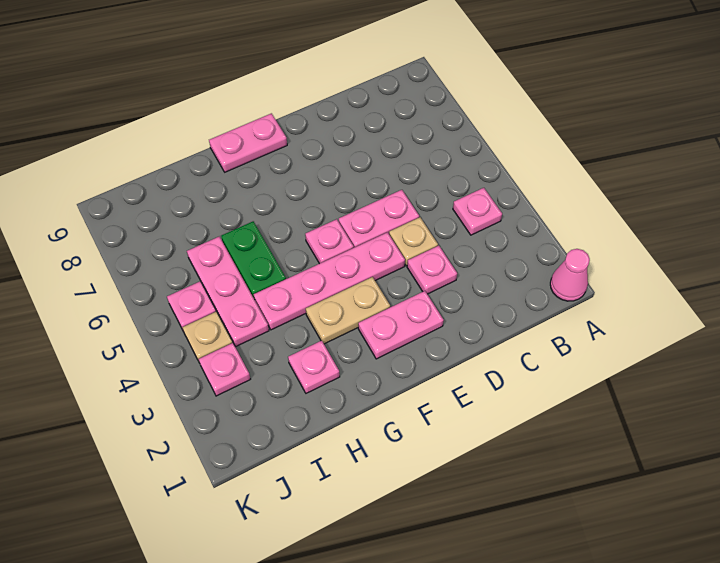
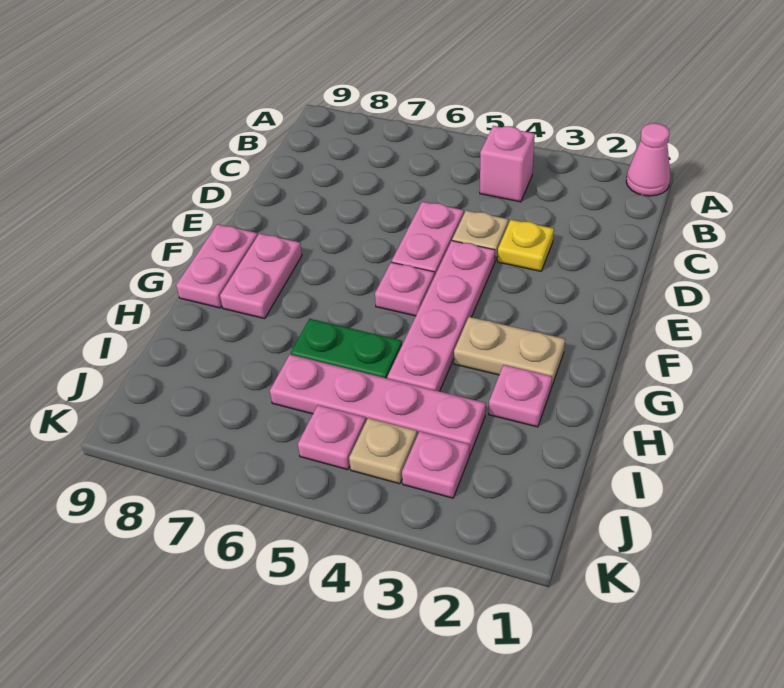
pink 1x1 plate [453,188,502,235] -> pink 1x1 brick [480,126,535,202]
pink 1x1 plate [407,246,457,294] -> yellow 1x1 plate [498,220,554,271]
pink 1x2 plate [358,291,444,359] -> pink 1x2 plate moved to [220,233,302,319]
tan 1x2 plate [306,277,390,344] -> tan 1x2 plate turned to [454,317,565,387]
pink 1x3 plate [187,237,269,347] -> pink 1x4 plate [270,355,486,455]

